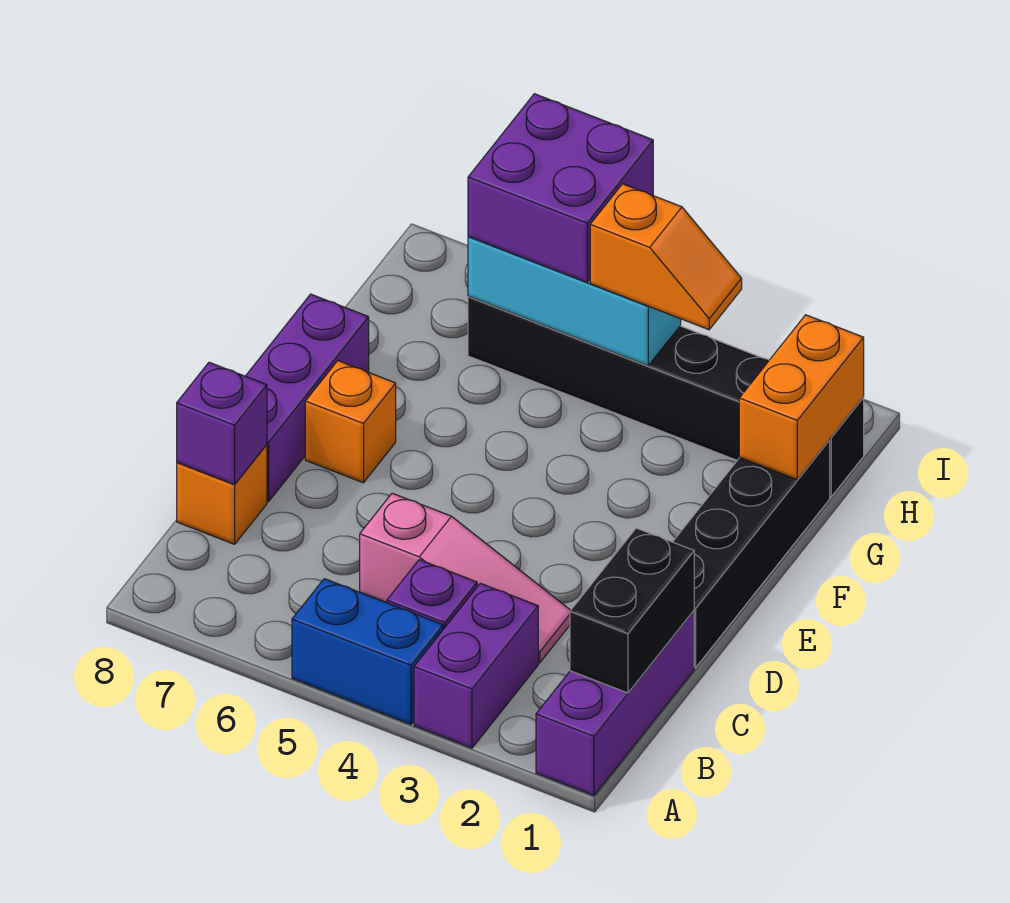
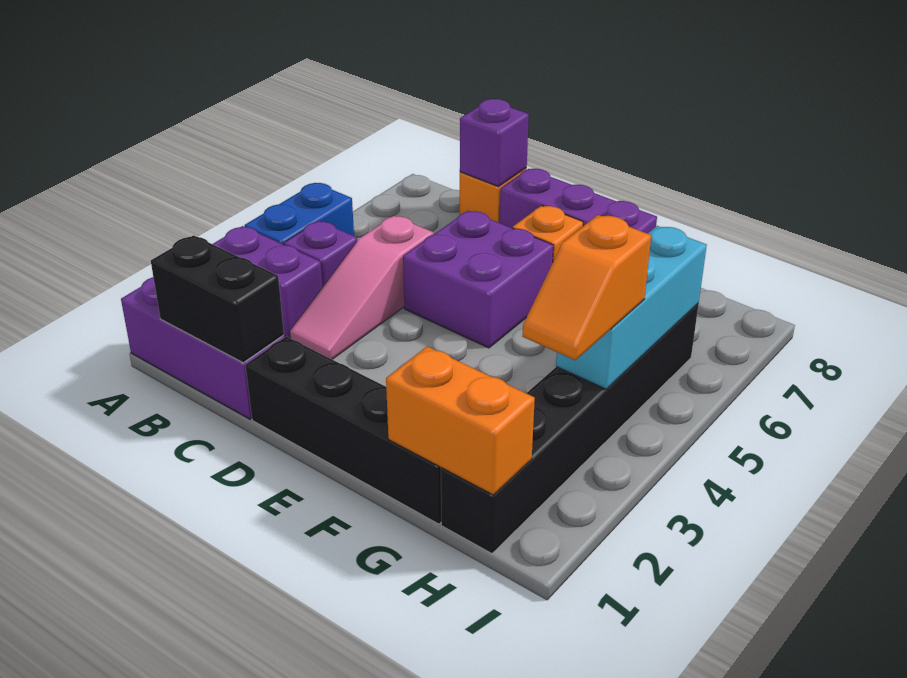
purple 2x2 brick [468,94,653,282] -> purple 2x2 brick moved to [403,211,553,348]

